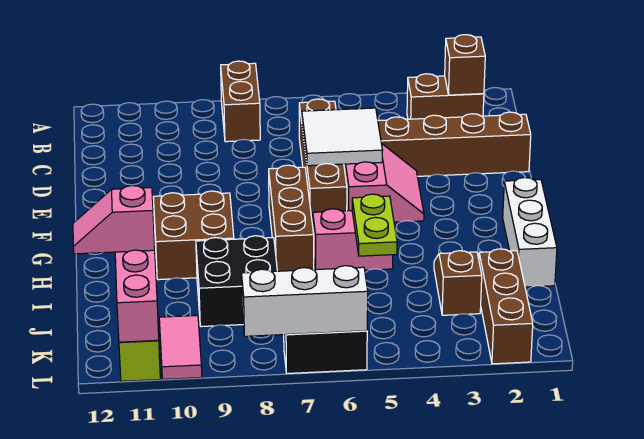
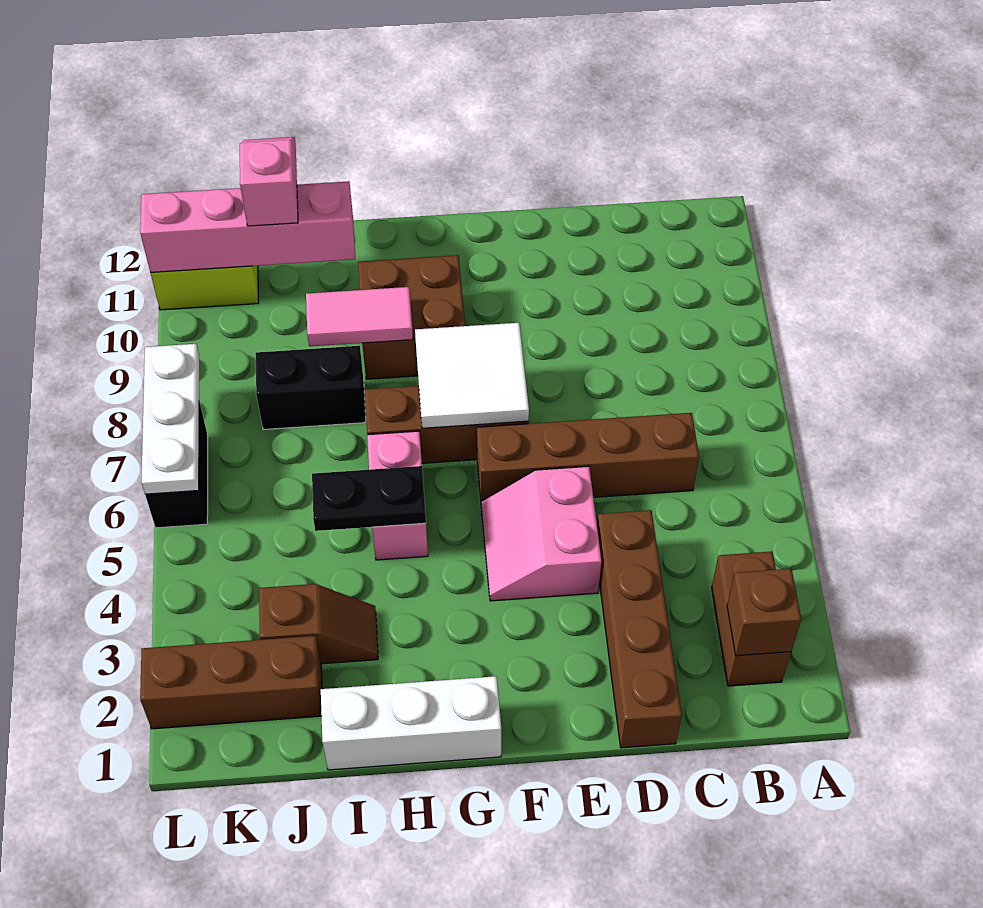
brown 1x2 brick [221,61,260,142] -> none
white 2x2 tile [302,108,383,166] -> white 2x2 tile moved to [415,323,529,428]
pink 2x2 slope [344,143,424,222] -> pink 2x2 slope turned to [481,466,601,601]
lime 1x2 plate [352,194,397,256] -> black 1x2 plate [312,466,426,531]
black 2x2 brick [196,236,277,326] -> black 1x2 brick [256,346,366,430]
pink 1x2 tile [159,315,202,379] -> pink 1x2 tile moved to [306,287,413,346]
white 1x3 brick [242,266,368,336] -> white 1x3 plate [141,344,199,494]

